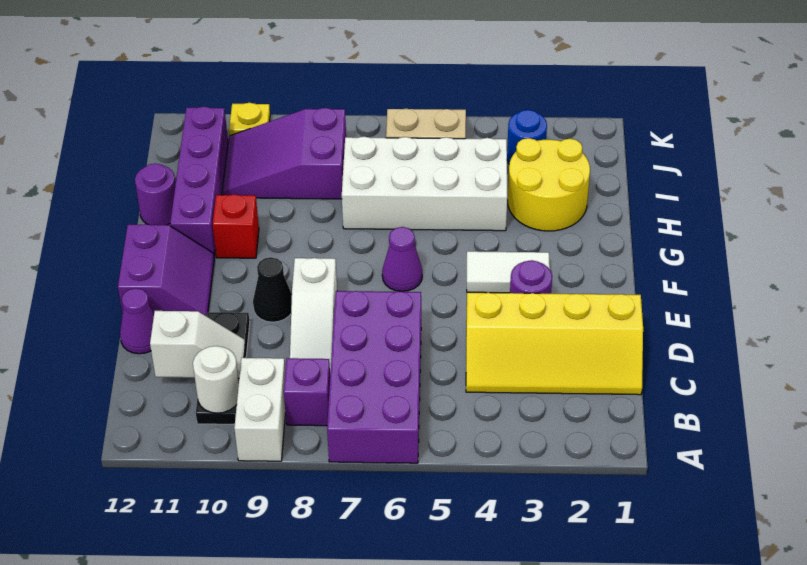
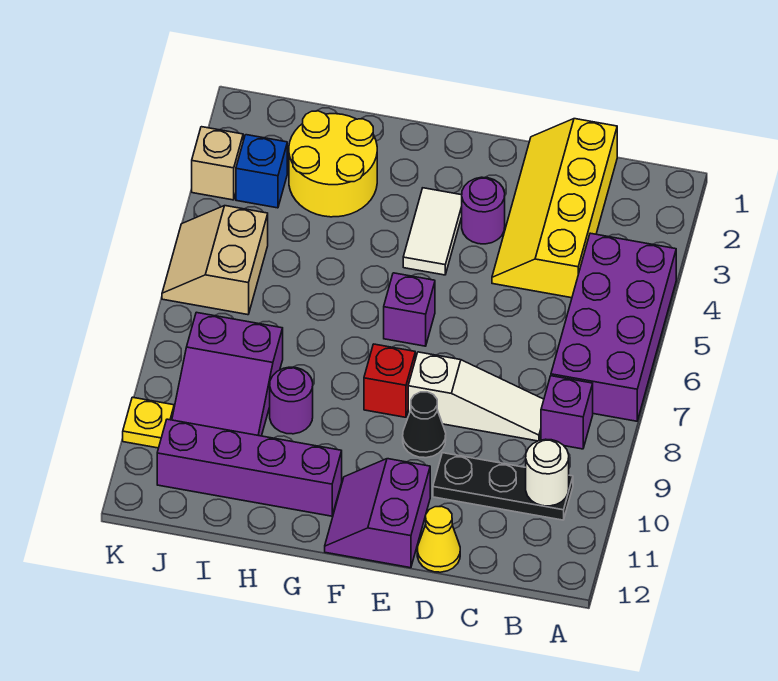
purple 2x4 brick [327,291,421,463] -> purple 2x4 brick turned to [551,233,676,421]
white 1x2 brick [234,358,285,461] -> none
yellow 2x4 slope [466,293,643,395] -> yellow 2x4 slope turned to [492,119,617,298]
white 1x2 slope [150,311,245,378] -> none
purple 1x1 cone [120,288,154,354] -> yellow 1x1 cone [417,506,460,572]
purple 2x2 slope [118,224,214,316] -> purple 2x2 slope turned to [325,459,430,568]
purple 1x1 cone [382,227,422,291] -> purple 1x1 brick [384,273,435,346]
red 1x1 brick [213,194,259,258] -> red 1x1 brick moved to [364,344,415,417]
white 2x4 brick [342,137,507,231] -> none
purple 1x1 round brick [135,164,176,225] -> purple 1x1 round brick moved to [270,367,313,434]
blue 1x1 round brick [507,110,547,163] -> blue 1x1 brick [236,135,287,208]
none -> tan 1x1 brick [192,127,243,200]

